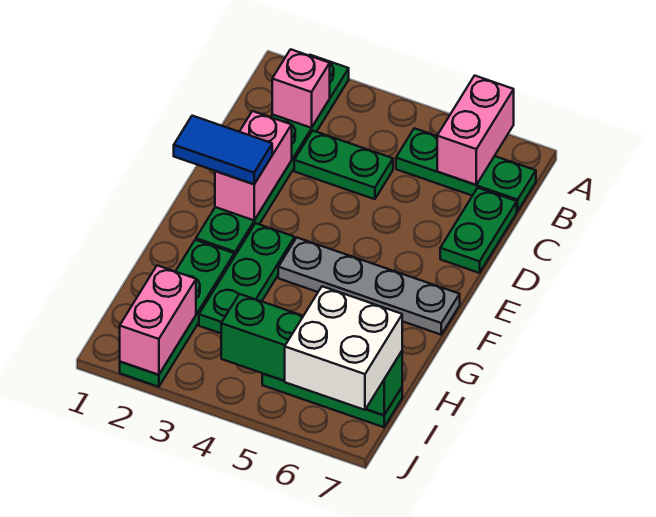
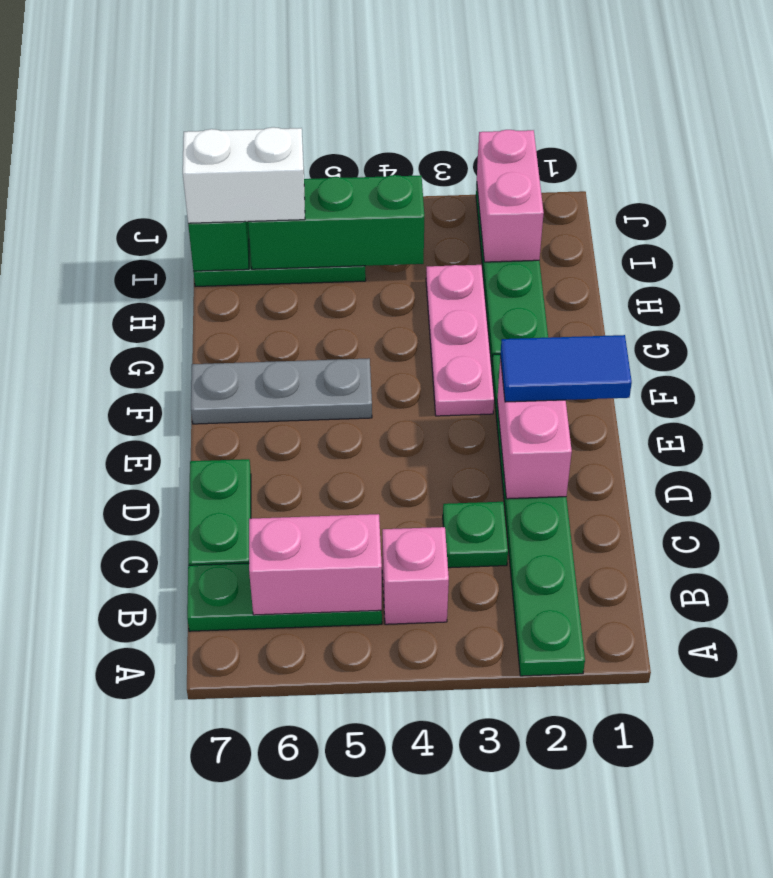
pink 1x2 brick [437,76,514,185] -> pink 1x2 brick turned to [249,514,382,615]
pink 1x1 brick [272,49,330,128] -> pink 1x1 brick moved to [382,527,449,624]
green 1x2 plate [294,131,393,199] -> green 1x1 plate [443,502,508,568]
green 1x3 plate [199,223,295,333] -> pink 1x3 plate [426,265,494,416]
grey 1x4 plate [278,238,460,335] -> grey 1x3 plate [191,358,372,424]
white 2x2 brick [285,286,402,410] -> white 1x2 brick [183,127,305,224]

